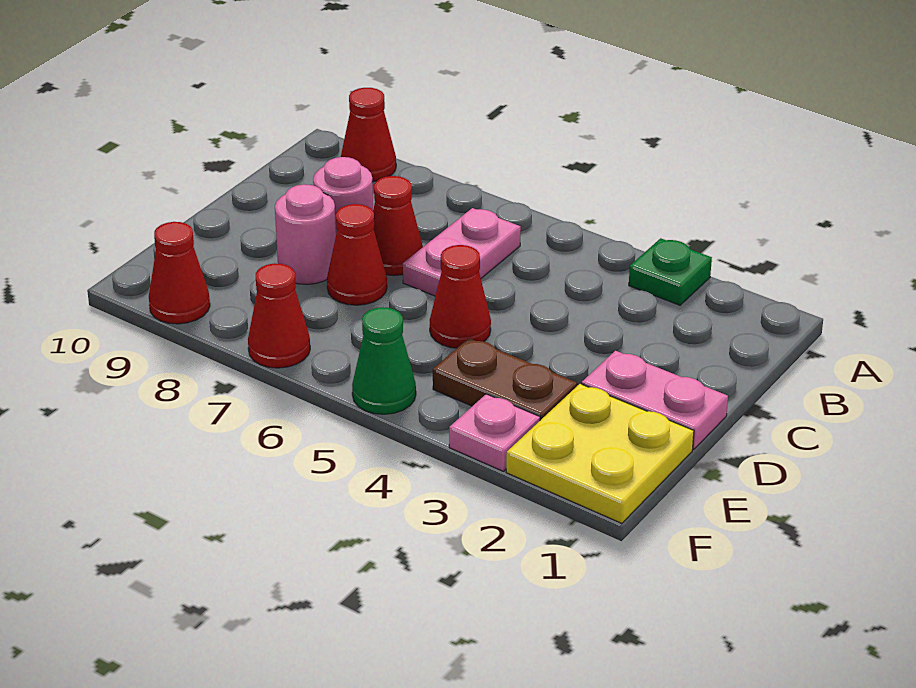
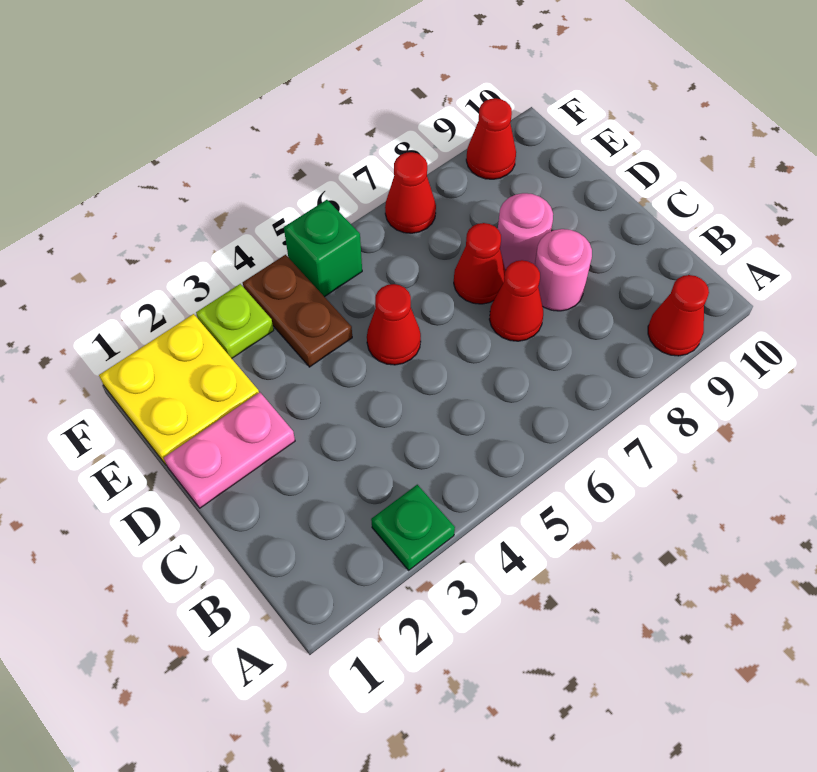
pink 1x2 plate [403,208,521,296] -> none
brown 1x2 plate [433,338,577,420] -> brown 1x2 plate turned to [243,255,352,367]
pink 1x1 plate [449,394,540,471] -> lime 1x1 plate [196,284,274,358]
green 1x1 cone [352,307,416,414] -> green 1x1 brick [284,200,362,297]

